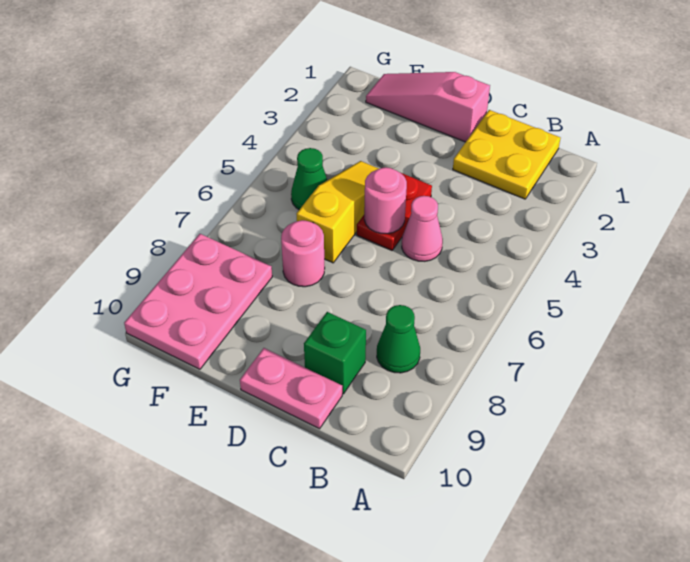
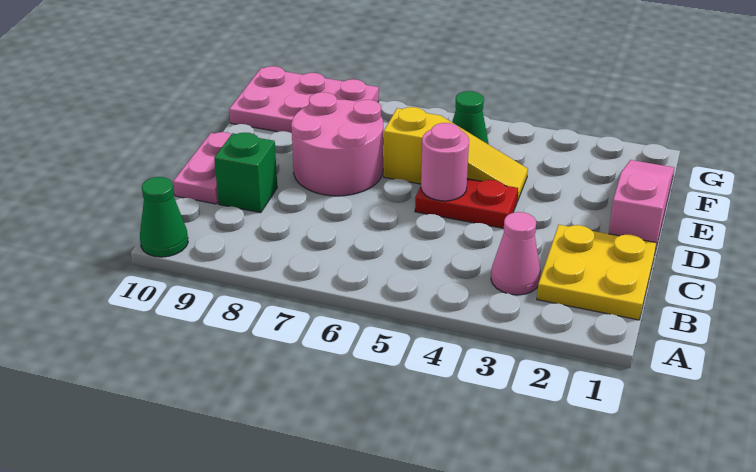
green 1x1 cone [377,305,420,373] -> green 1x1 cone moved to [140,177,188,257]
pink 1x1 cone [402,196,443,261] -> pink 1x1 cone moved to [491,212,541,295]
pink 1x1 round brick [281,220,325,287] -> pink 2x2 round brick [291,92,383,196]

